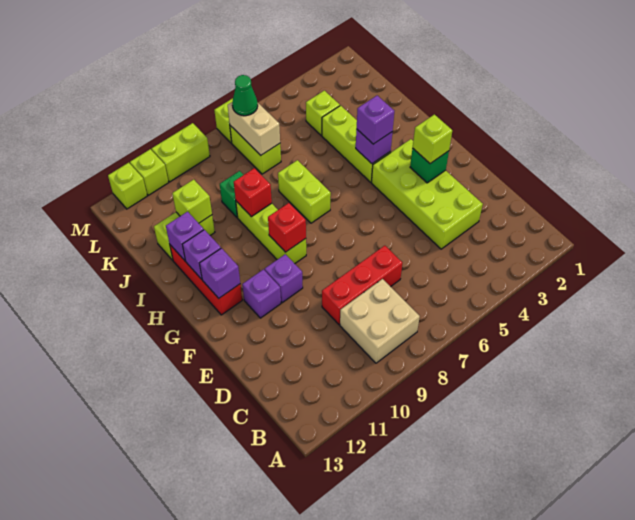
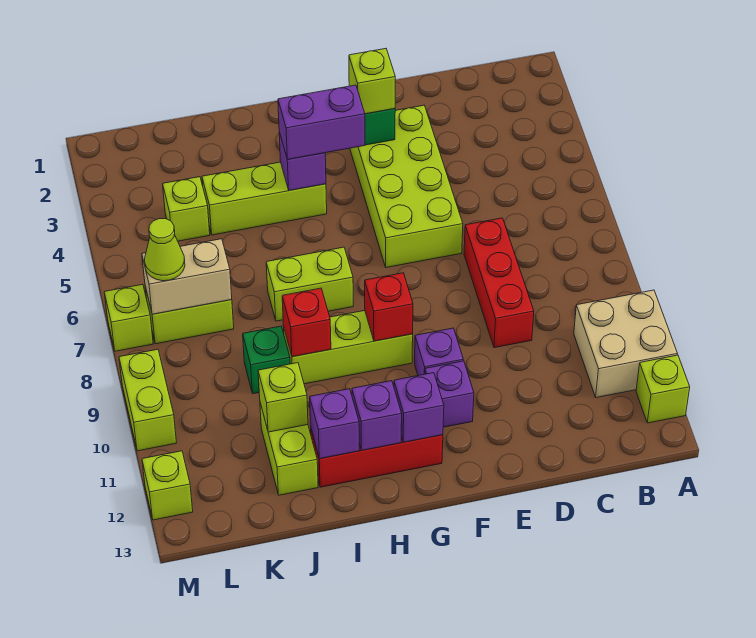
tan 2x2 brick [340,279,420,363] -> tan 2x2 brick moved to [574,290,677,398]
lime 2x4 brick [371,139,483,249] -> lime 2x4 brick turned to [350,105,463,267]
purple 1x1 brick [357,96,394,144] -> purple 1x2 brick [278,85,365,159]
green 1x1 cone [232,75,258,116] -> lime 1x1 cone [145,219,185,281]
lime 1x1 brick [130,149,169,195] -> lime 1x1 brick moved to [636,355,690,423]

